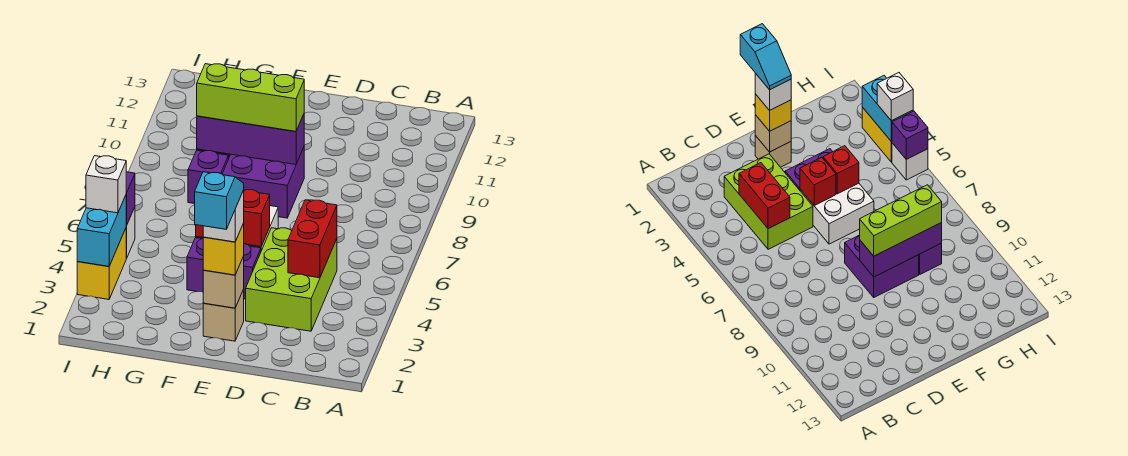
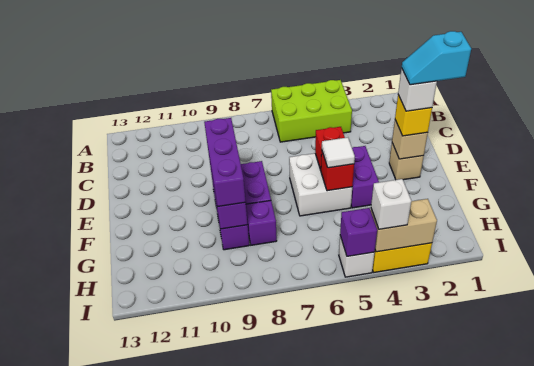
lime 2x3 brick [246,228,337,331] -> lime 2x3 brick moved to [271,80,352,142]
red 1x2 brick [288,200,337,278] -> none
lime 1x3 brick [197,64,304,132] -> purple 1x3 brick [204,118,246,206]
none -> white 1x1 tile [321,137,355,168]
cyan 1x2 brick [77,195,127,266] -> tan 1x2 brick [371,199,437,252]

